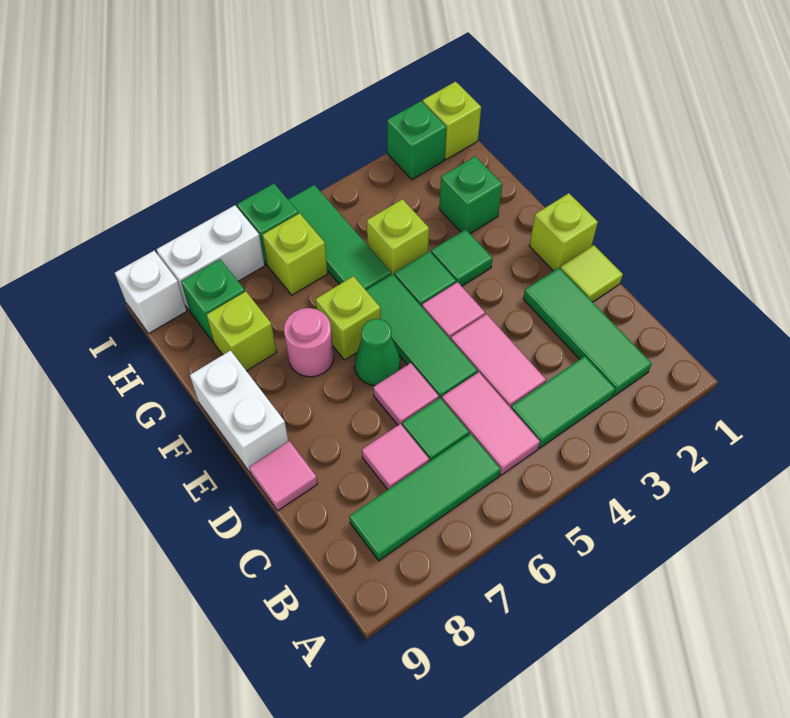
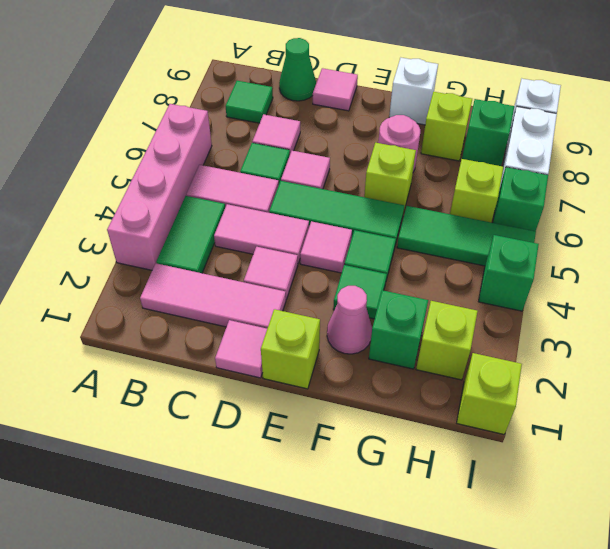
none -> pink 1x4 brick [107,104,212,270]
green 1x3 tile [523,268,652,396] -> pink 1x3 tile [140,263,286,328]
green 1x3 tile [350,434,501,561] -> green 1x1 tile [226,81,273,123]
lime 1x1 tile [560,245,623,302] -> pink 1x1 tile [215,320,267,378]
none -> pink 1x1 tile [244,247,298,299]
green 1x1 cone [354,319,400,386] -> green 1x1 cone moved to [279,38,316,101]
white 1x2 brick [190,351,288,473] -> white 1x1 brick [389,58,438,125]
none -> pink 1x1 cone [327,286,372,354]
lime 1x1 brick [367,199,429,275] -> lime 1x1 brick moved to [416,301,478,380]
green 1x1 brick [387,101,446,180] -> green 1x1 brick moved to [478,235,539,311]

